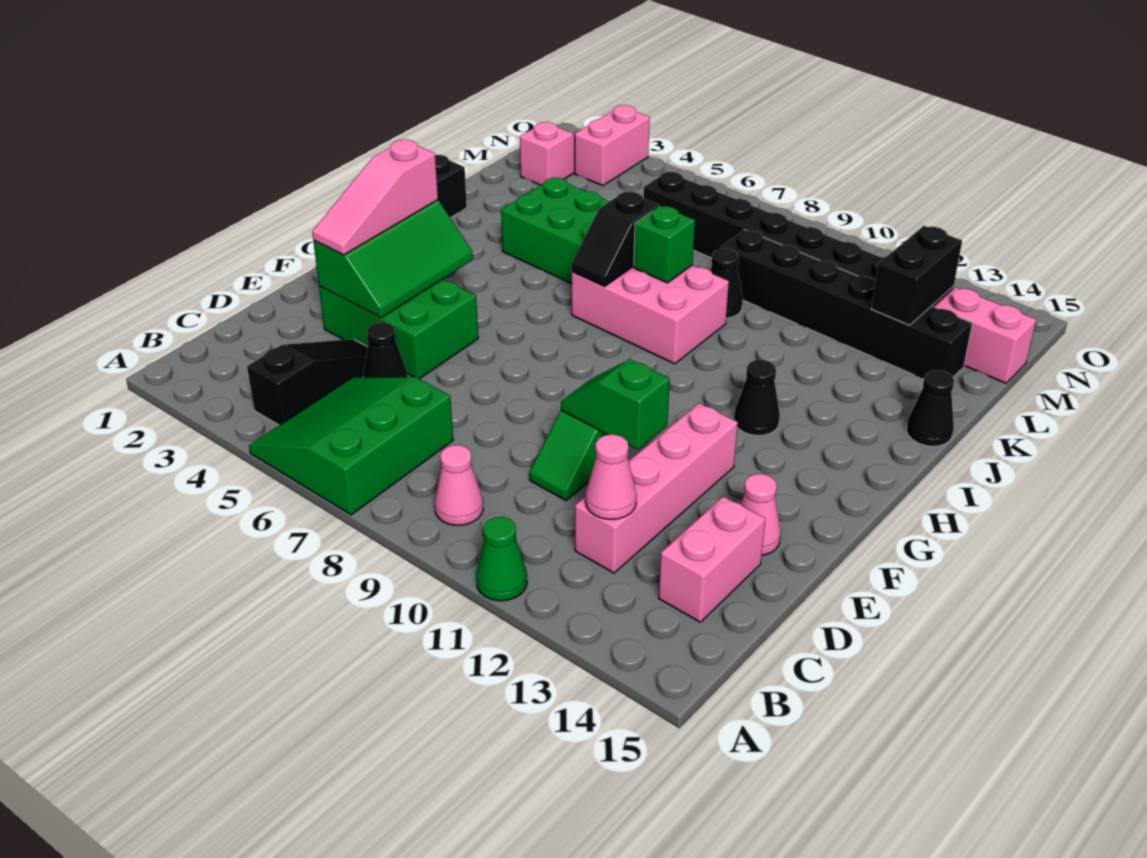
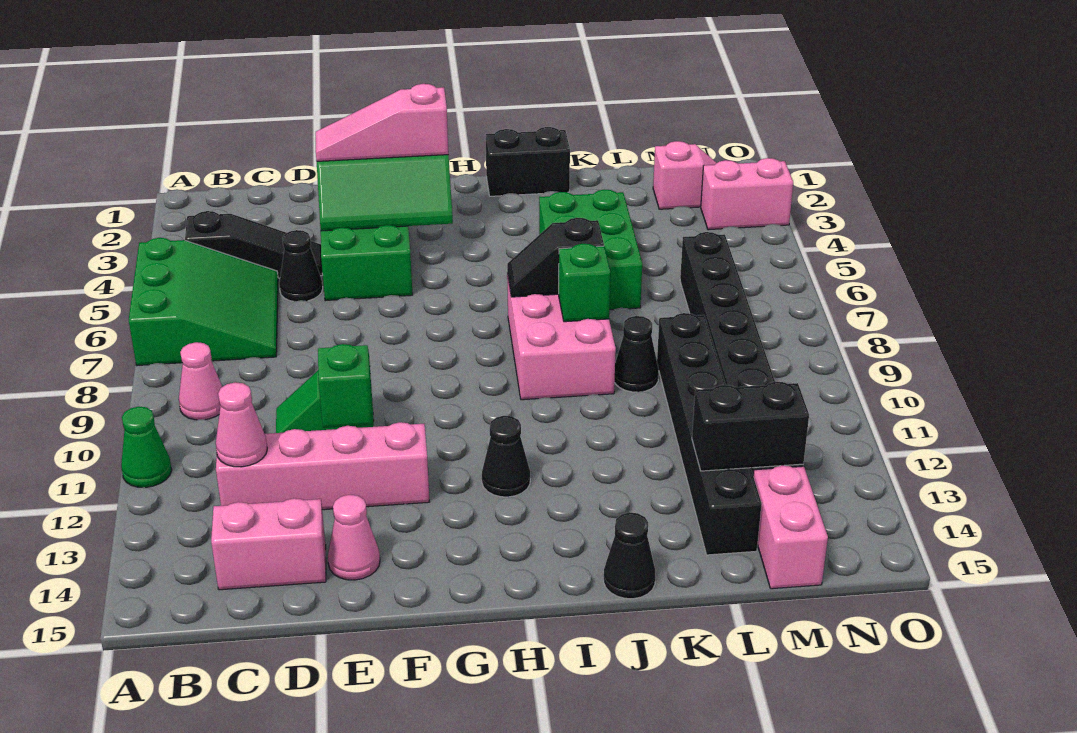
green 3x3 slope [249,377,453,515] -> green 3x3 slope turned to [129,238,278,366]

